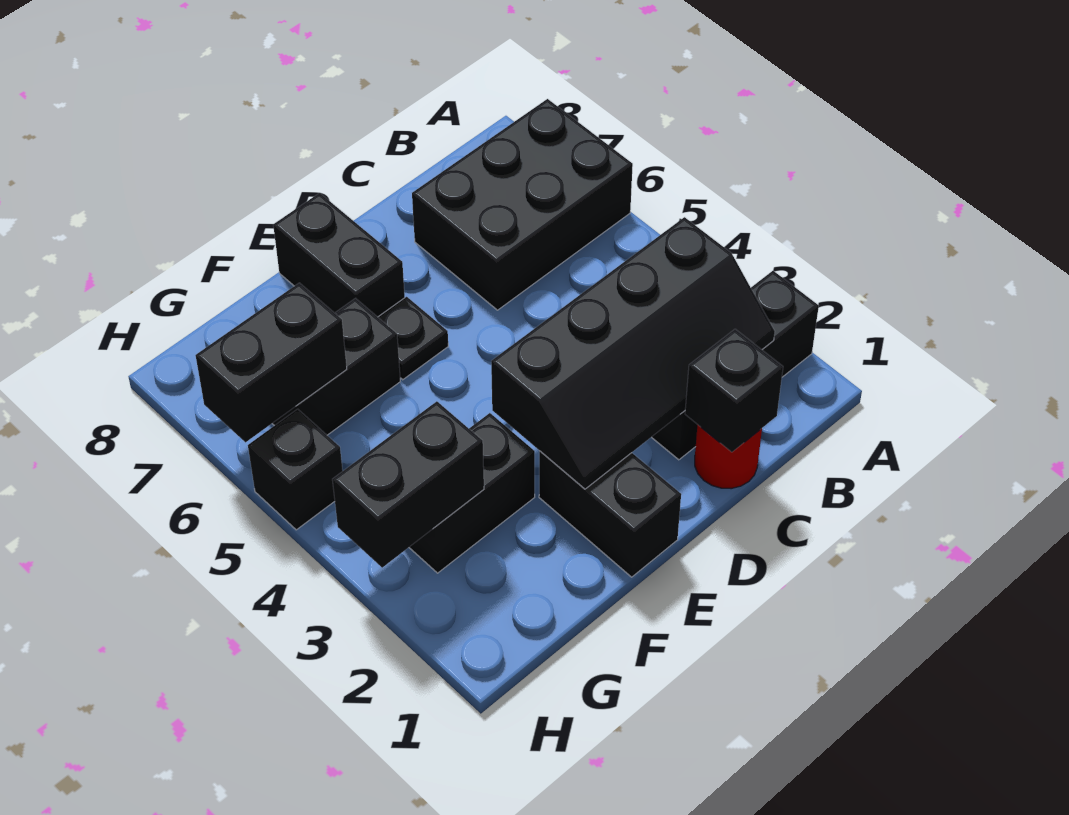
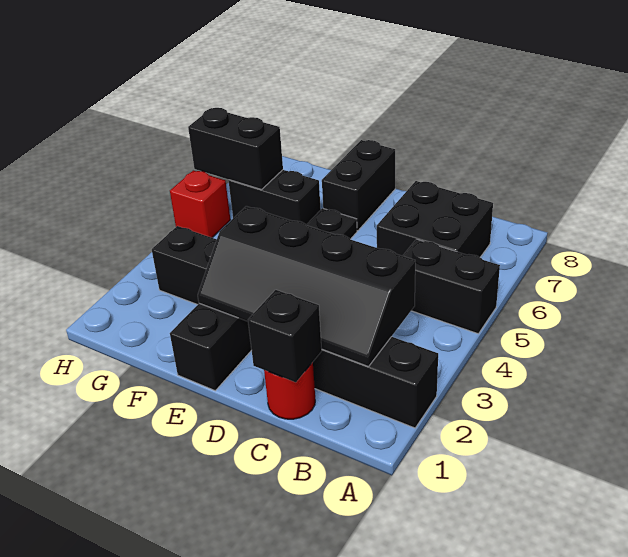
black 2x3 brick [412,99,633,310] -> black 2x2 brick [377,181,493,257]
black 1x2 brick [332,401,484,568] -> black 1x2 brick moved to [403,239,500,334]
black 1x1 brick [248,409,343,530] -> red 1x1 brick [170,170,230,238]

